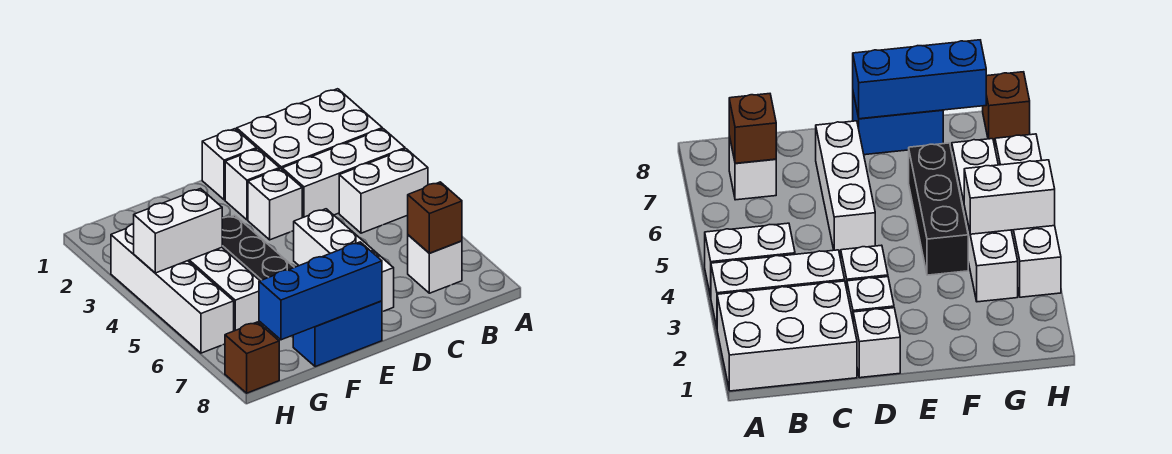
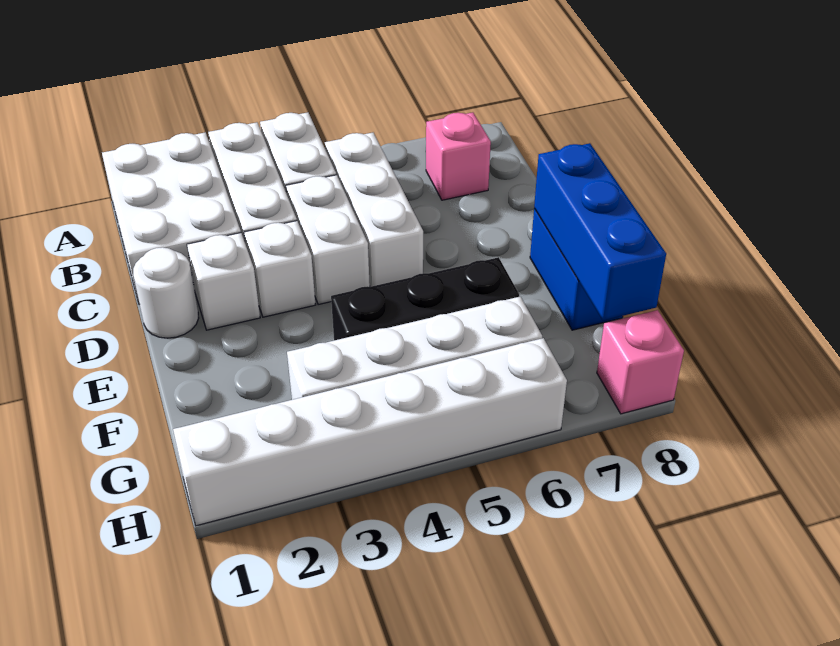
white 1x1 brick [408,235,462,293] -> pink 1x1 brick [426,112,491,200]
brown 1x1 brick [408,182,462,253] -> none
white 1x1 brick [202,129,257,200] -> white 1x1 round brick [133,247,199,338]
white 1x3 brick [294,209,394,312] -> white 1x3 brick turned to [325,133,423,287]
white 1x2 brick [134,189,222,273] -> white 1x2 brick moved to [286,175,370,305]
white 1x4 brick [111,224,234,353] -> white 1x6 brick [173,338,567,526]
brown 1x1 brick [225,322,279,393] -> pink 1x1 brick [597,310,684,414]

